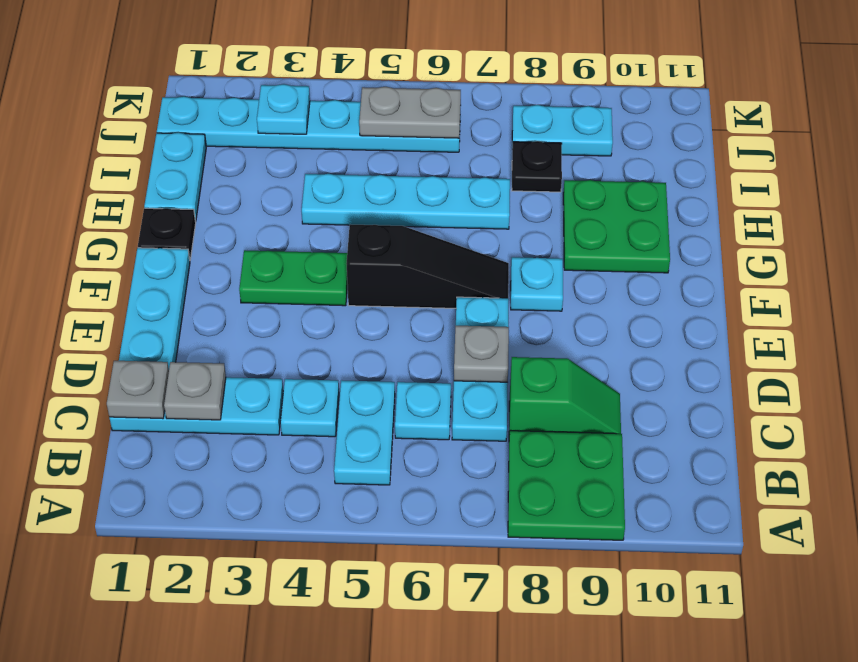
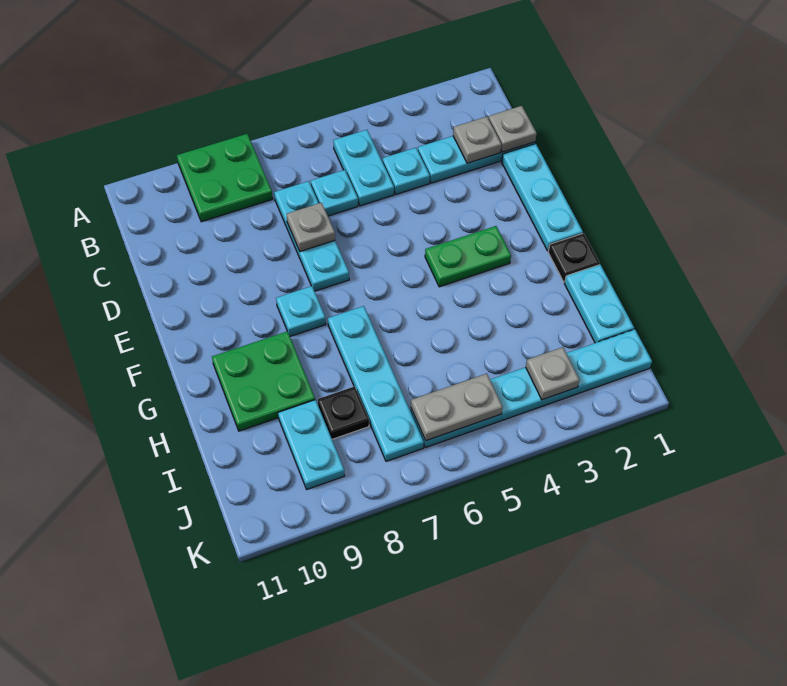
green 1x2 slope [509,357,621,434] -> none
black 1x3 slope [347,224,509,308] -> none
cyan 1x4 plate [302,174,510,229] -> cyan 1x4 plate turned to [328,306,424,461]
cyan 1x1 plate [257,84,310,134] -> grey 1x1 plate [526,347,580,400]
cyan 1x2 plate [512,105,613,156] -> cyan 1x2 plate turned to [278,400,345,489]

